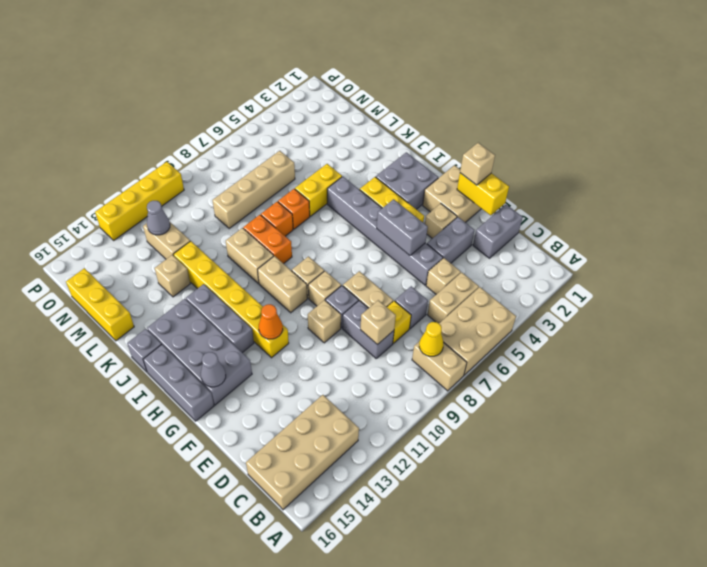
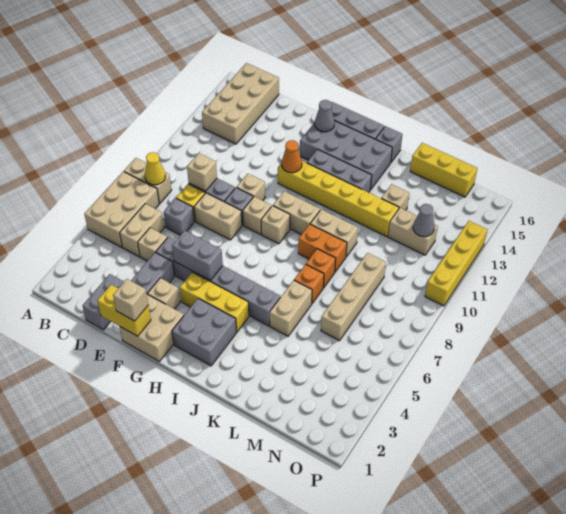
yellow 1x2 brick [295,164,342,216] -> tan 1x2 brick [270,280,312,336]

